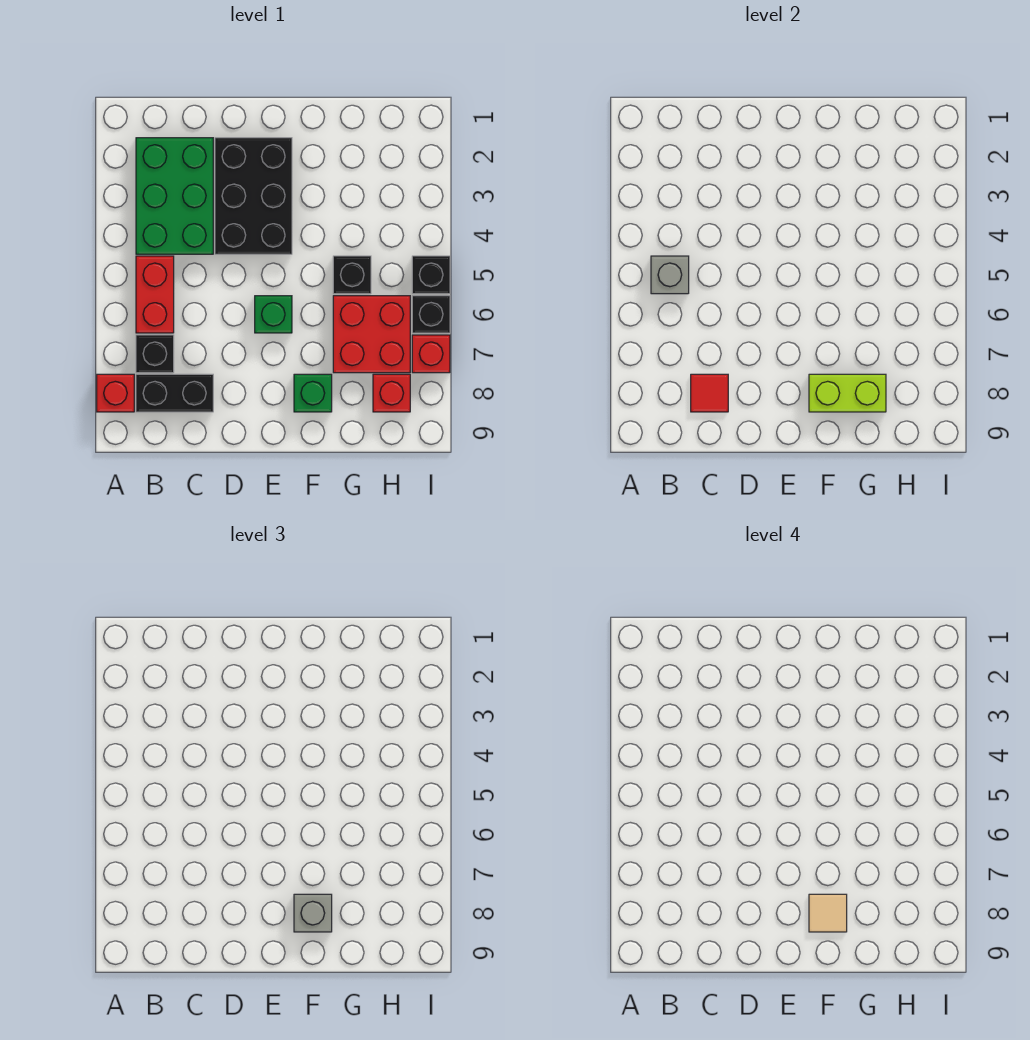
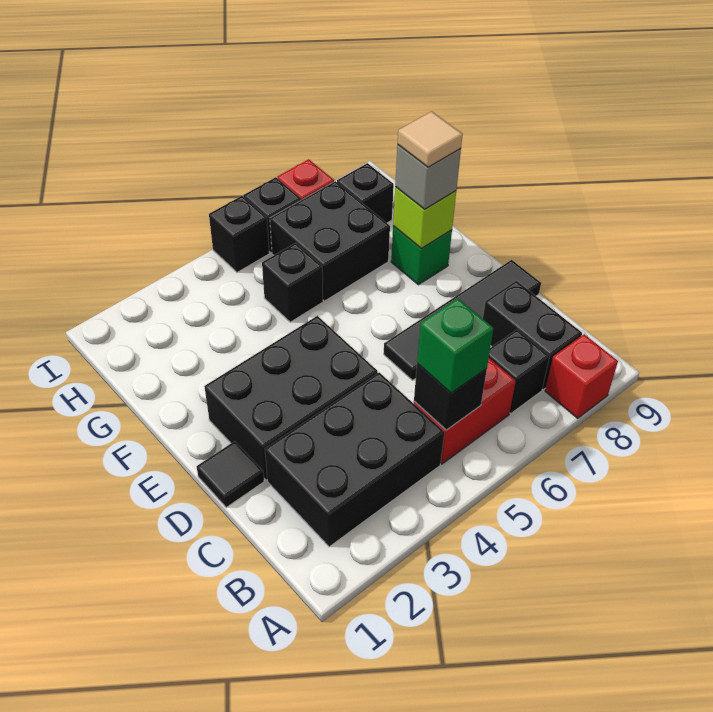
green 2x3 brick [136,138,213,254] -> black 2x3 brick [265,372,444,547]
grey 1x1 brick [651,256,689,294] -> black 1x1 brick [414,363,487,430]
red 1x1 tile [691,374,728,412] -> none
none -> black 1x1 tile [197,441,264,508]
none -> black 1x4 tile [384,260,541,380]
green 1x1 brick [255,296,292,333] -> green 1x1 brick moved to [417,299,494,393]
lime 1x2 brick [809,374,886,412] -> lime 1x1 brick [393,187,456,248]
red 2x2 brick [333,296,410,373] -> black 2x2 brick [270,181,390,301]
red 1x1 brick [373,374,410,412] -> black 1x1 brick [337,163,394,223]

